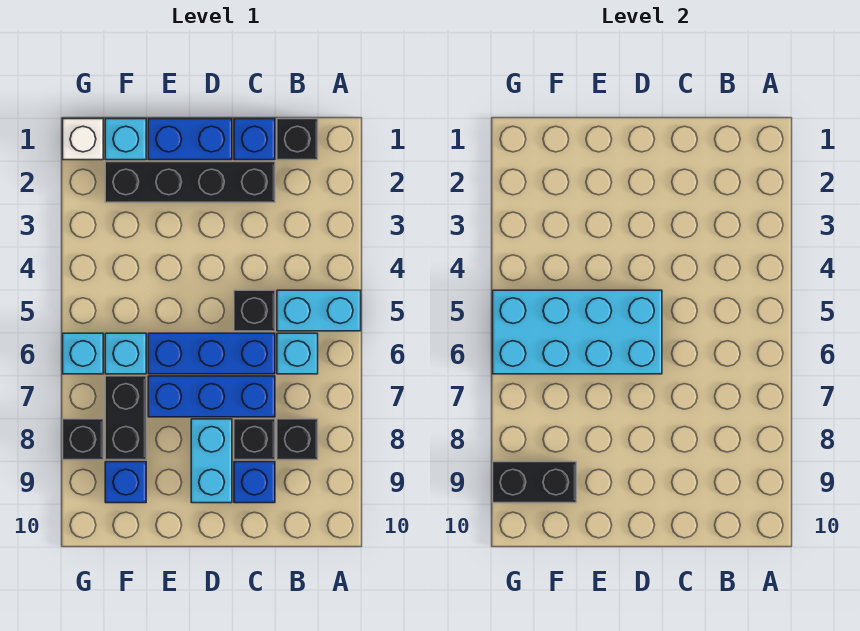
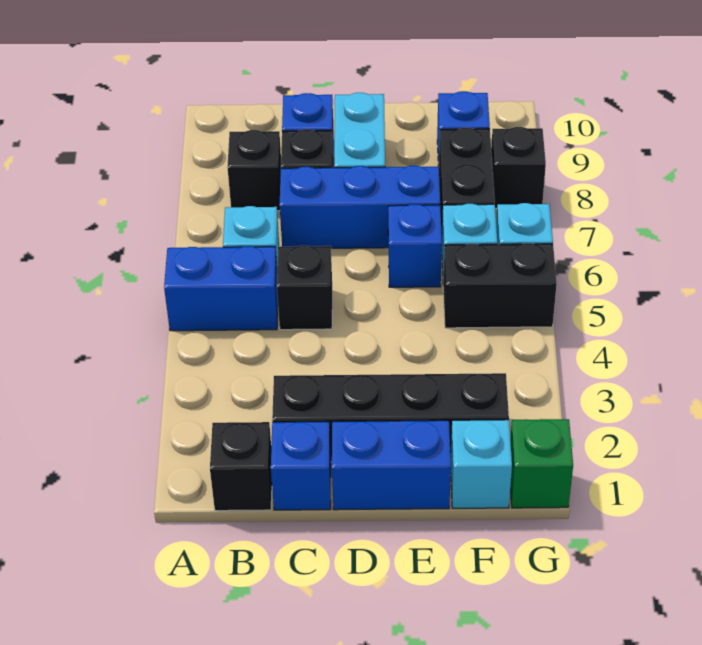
cyan 1x2 brick [277,290,361,331] -> blue 1x2 brick [164,246,278,331]
blue 1x3 brick [148,333,275,374] -> blue 1x1 brick [388,204,442,287]
cyan 2x4 brick [493,290,662,374] -> none
black 1x2 brick [493,462,576,503] -> black 1x2 brick moved to [443,243,557,328]
white 1x1 brick [63,119,103,160] -> green 1x1 brick [510,419,573,508]

